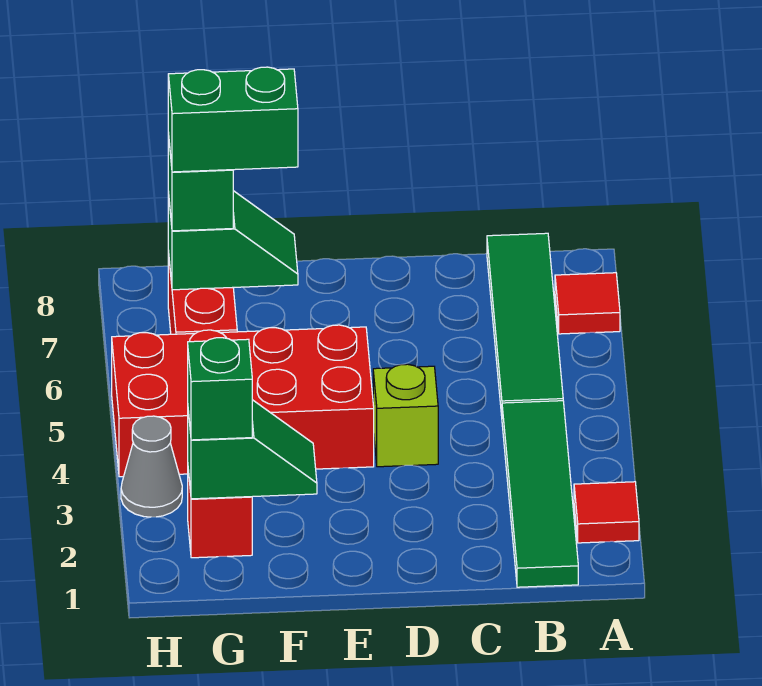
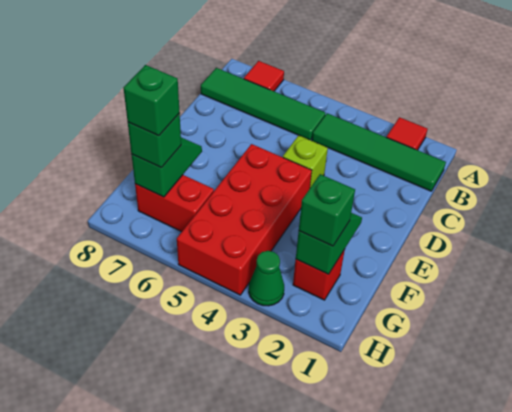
green 1x2 brick [168,67,298,172] -> green 1x1 brick [124,65,180,136]
grey 1x1 cone [121,416,182,517] -> green 1x1 cone [249,251,284,306]

